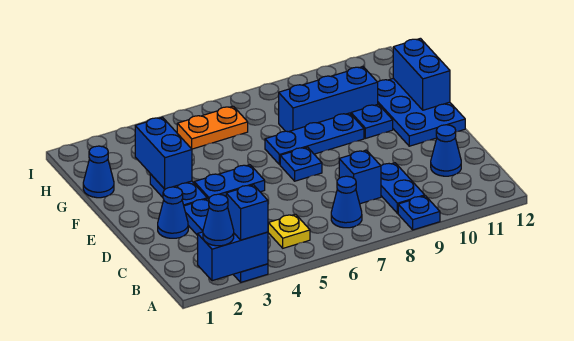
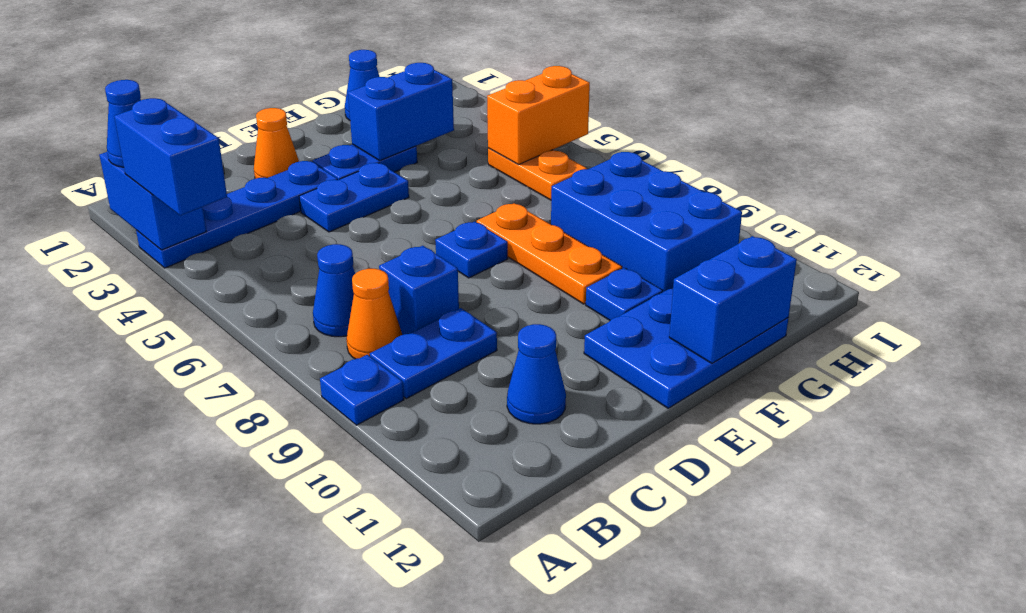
blue 1x1 brick [226,185,268,240] -> blue 1x2 brick [114,98,227,216]
yellow 1x1 plate [268,214,310,248] -> none
none -> orange 1x1 cone [346,269,402,359]
blue 1x1 cone [158,187,188,238] -> orange 1x1 cone [254,108,299,179]
blue 1x2 plate [194,165,265,199] -> blue 1x2 plate turned to [299,163,409,232]
blue 1x3 plate [265,113,364,165] -> orange 1x3 plate [477,203,622,304]
blue 1x3 brick [279,67,378,132] -> blue 2x3 brick [551,152,742,292]
none -> orange 1x2 brick [487,66,590,165]

